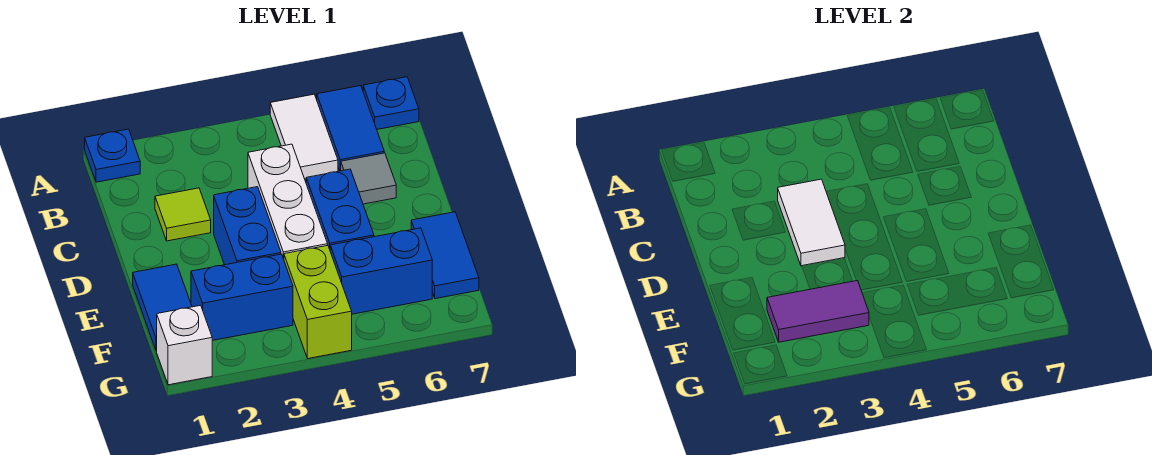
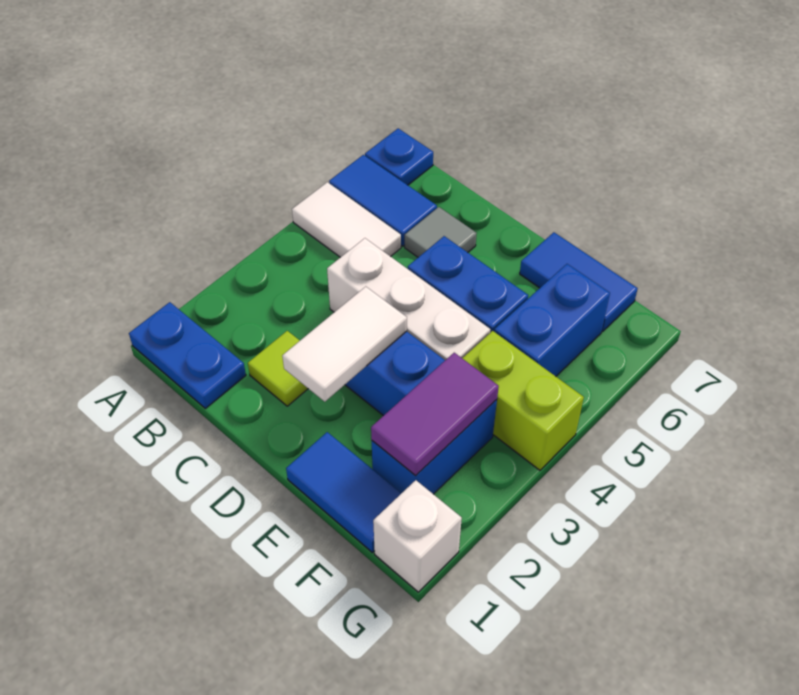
blue 1x1 plate [85,129,140,182] -> blue 1x2 plate [129,302,246,408]
white 1x2 tile [778,179,845,266] -> white 1x2 tile turned to [282,287,407,402]

